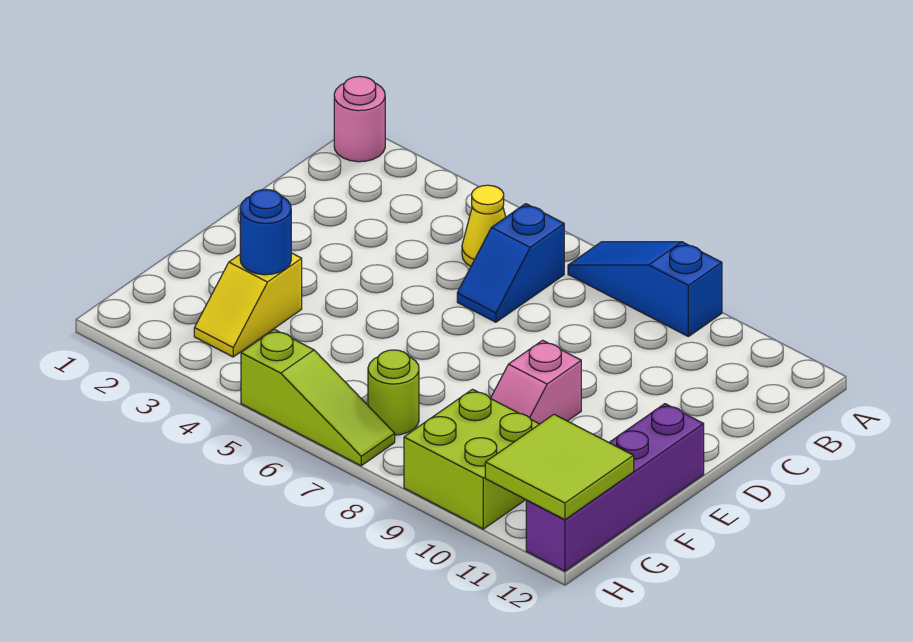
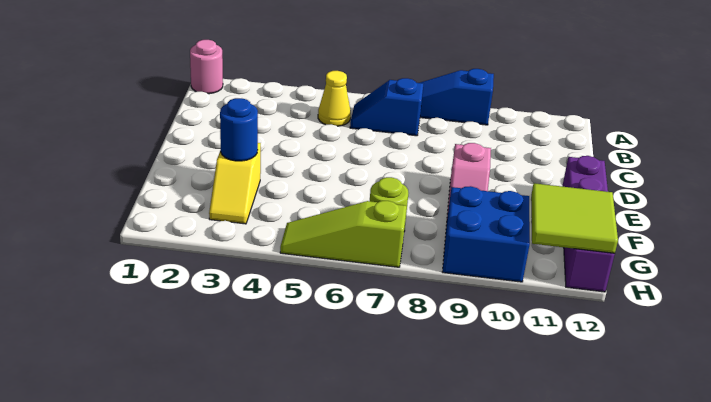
blue 1x2 slope [457,204,564,322] -> blue 1x2 slope turned to [350,78,423,136]
lime 2x2 brick [404,389,539,529] -> blue 2x2 brick [442,186,530,282]
lime 1x3 slope [241,329,395,466] -> lime 1x3 slope turned to [280,201,407,267]

